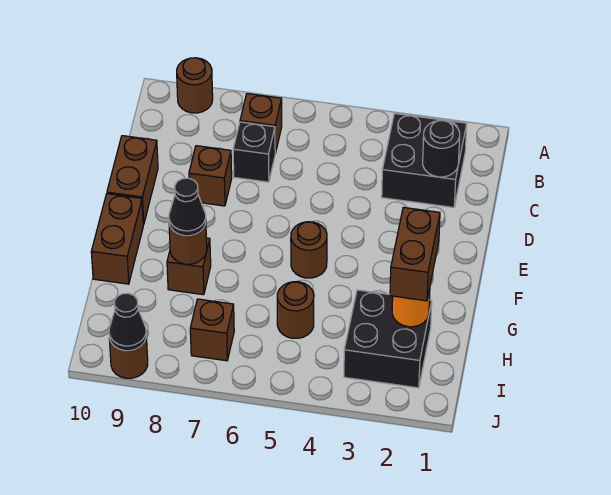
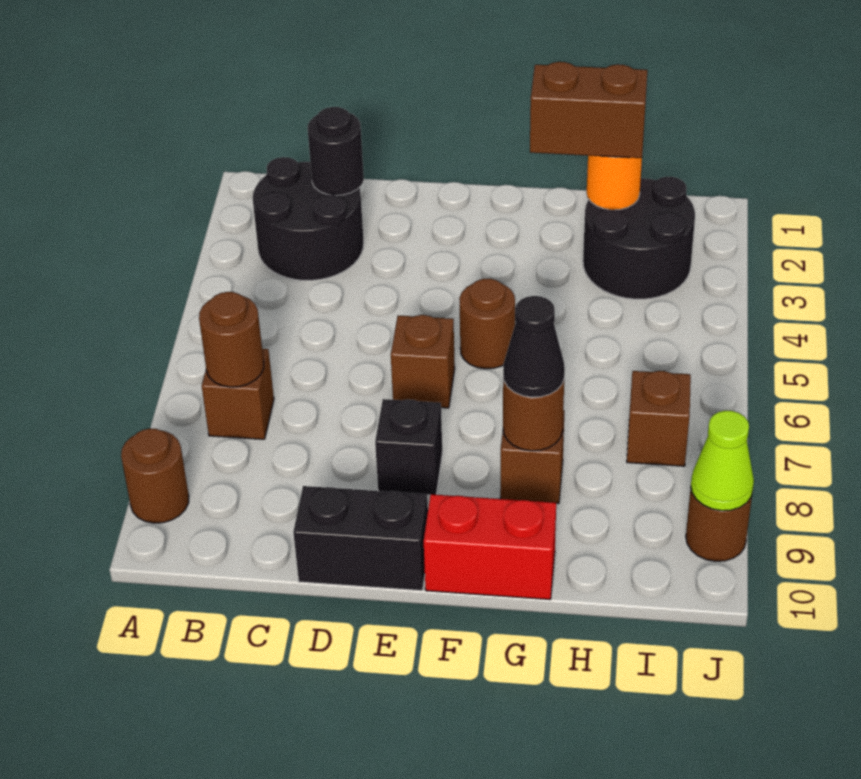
black 2x2 brick [382,114,467,208] -> black 2x2 round brick [253,157,364,280]
black 1x1 brick [233,122,275,182] -> black 1x1 brick moved to [375,399,442,495]
brown 1x1 brick [189,146,232,206] -> brown 1x1 brick moved to [391,315,455,408]
brown 1x2 brick [107,136,158,225] -> black 1x2 brick [293,486,428,590]
brown 1x2 brick [91,194,143,284] -> red 1x2 brick [424,494,556,599]
black 2x2 brick [344,290,432,388] -> black 2x2 round brick [583,177,695,299]
brown 1x1 round brick [277,282,314,338] -> brown 1x1 round brick moved to [199,292,264,387]
black 1x1 cone [109,293,146,351] -> lime 1x1 cone [691,411,754,511]

